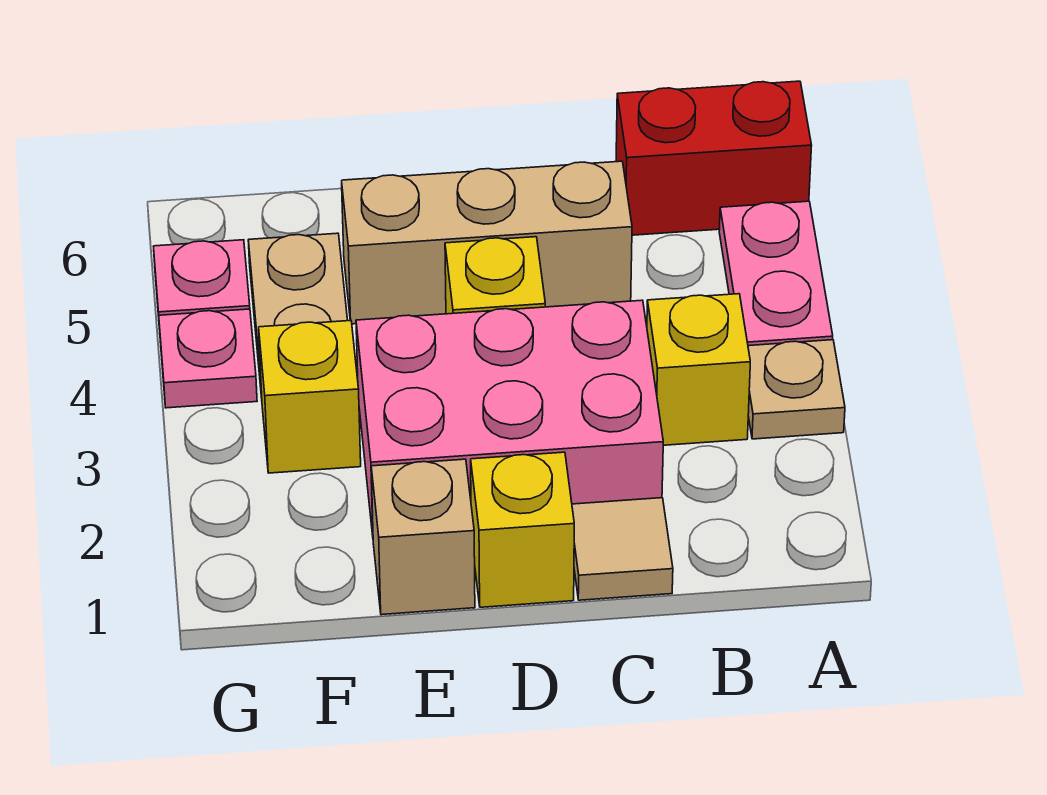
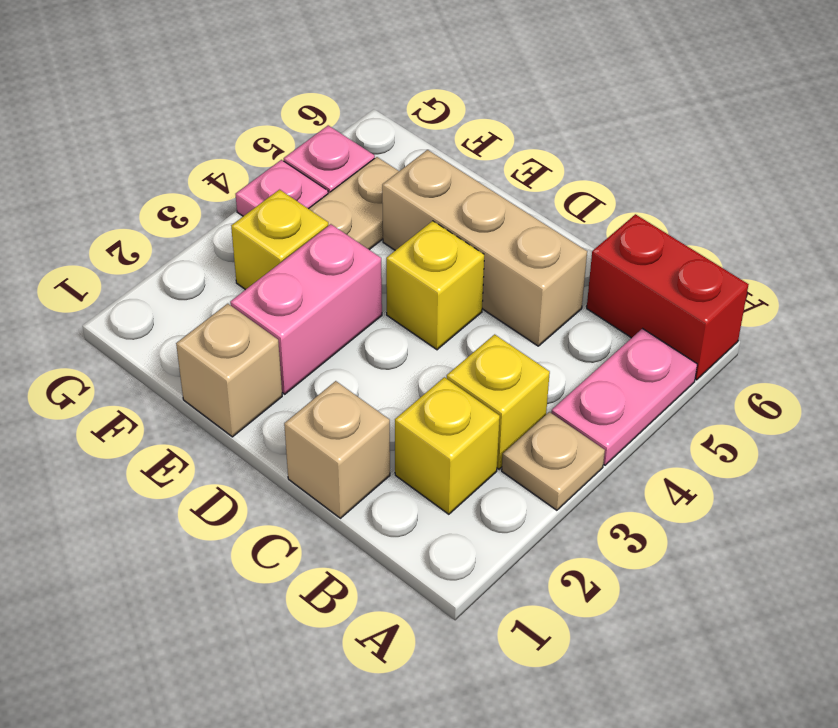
tan 1x1 tile [572,498,673,600] -> tan 1x1 brick [284,381,390,518]
pink 2x3 brick [356,300,663,535] -> pink 1x2 brick [230,224,382,394]
yellow 1x1 brick [471,452,574,607] -> yellow 1x1 brick moved to [395,377,500,514]

